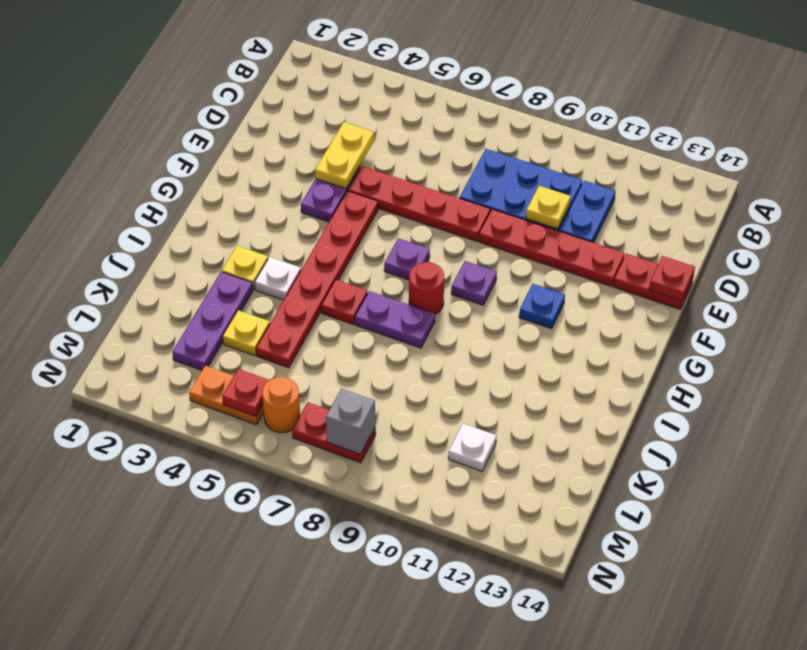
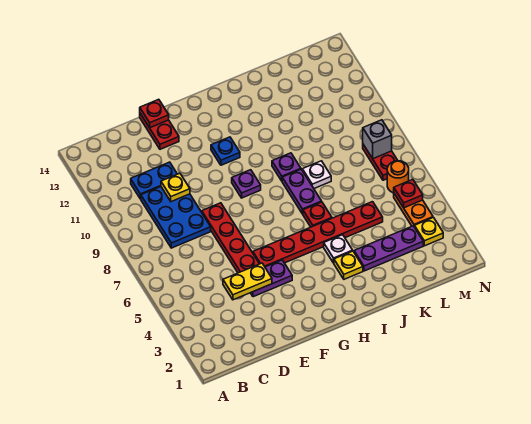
red 1x4 plate [479,209,625,287] -> none
purple 1x1 plate [384,238,430,280] -> purple 1x1 plate moved to [272,153,301,181]
red 1x1 round brick [409,262,444,314] -> none
yellow 1x1 plate [222,310,270,356] -> yellow 1x1 plate moved to [414,218,443,246]
white 1x1 plate [448,423,496,471] -> white 1x1 plate moved to [302,161,331,188]

